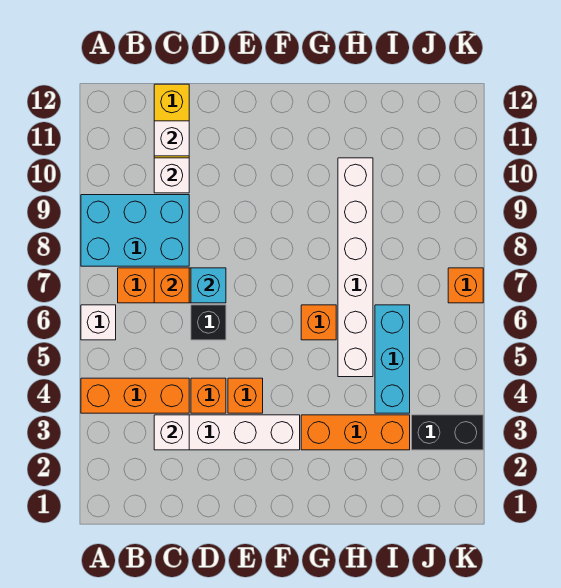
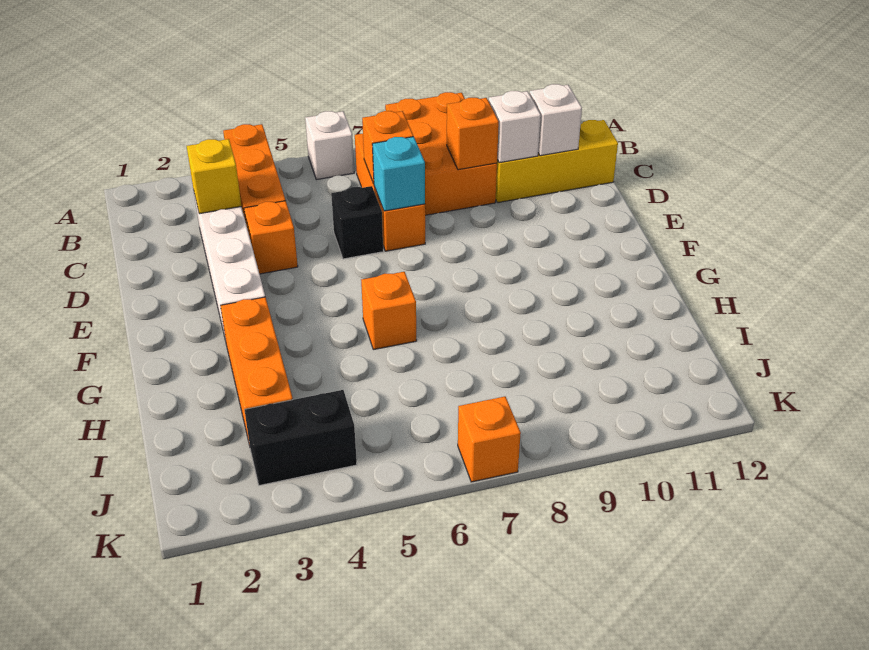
cyan 2x3 brick [81,195,189,266] -> orange 2x3 brick [385,92,497,215]
white 1x1 brick [154,415,189,450] -> yellow 1x1 brick [187,139,241,214]
orange 1x1 brick [228,378,263,413] -> orange 1x1 brick moved to [447,98,499,170]
white 1x6 brick [338,158,373,377] -> none
cyan 1x3 brick [375,305,410,413] -> none
black 1x2 brick [412,415,483,450] -> black 1x2 brick turned to [244,390,357,485]

